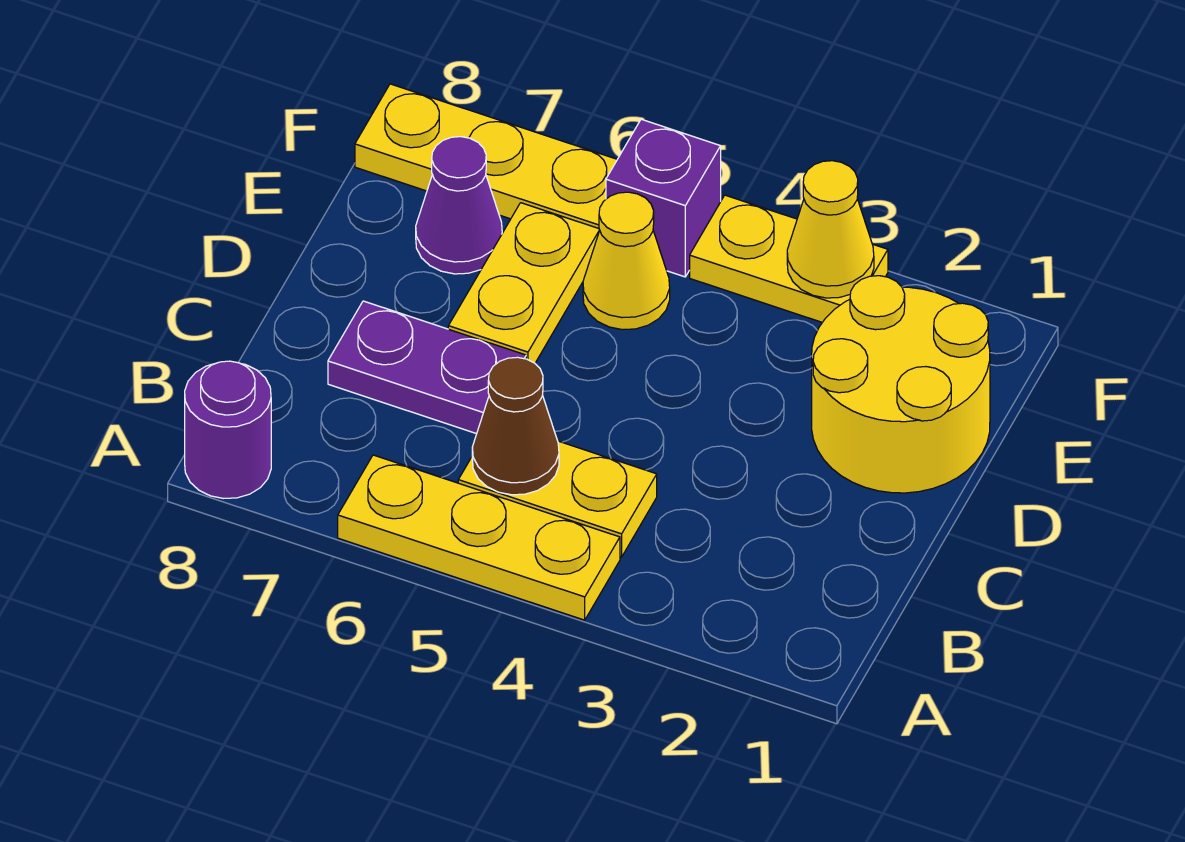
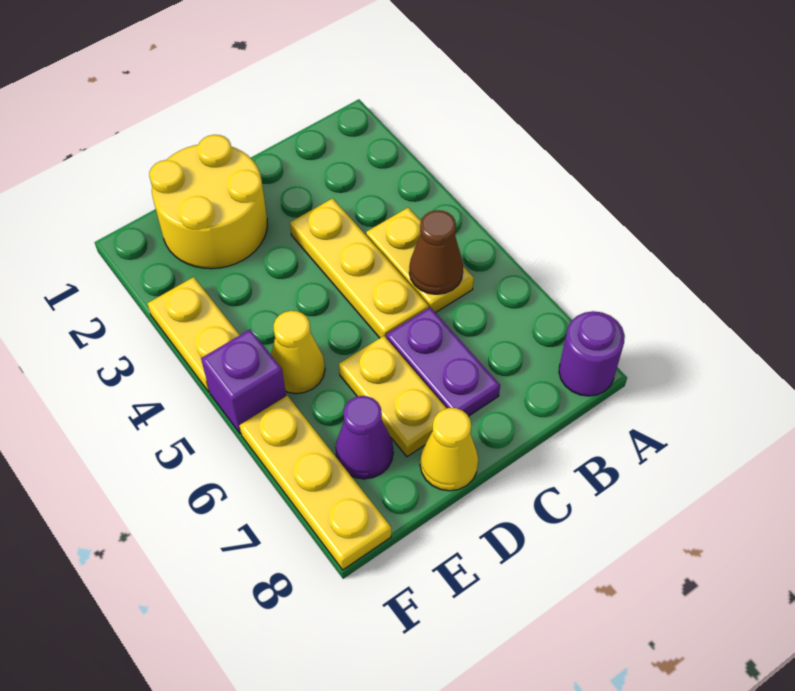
yellow 1x3 plate [338,455,620,620] -> yellow 1x3 plate moved to [290,198,429,338]
yellow 1x2 plate [448,203,600,363] -> yellow 1x2 plate turned to [339,336,447,457]
yellow 1x1 cone [787,161,874,298] -> yellow 1x1 cone moved to [420,408,478,491]

